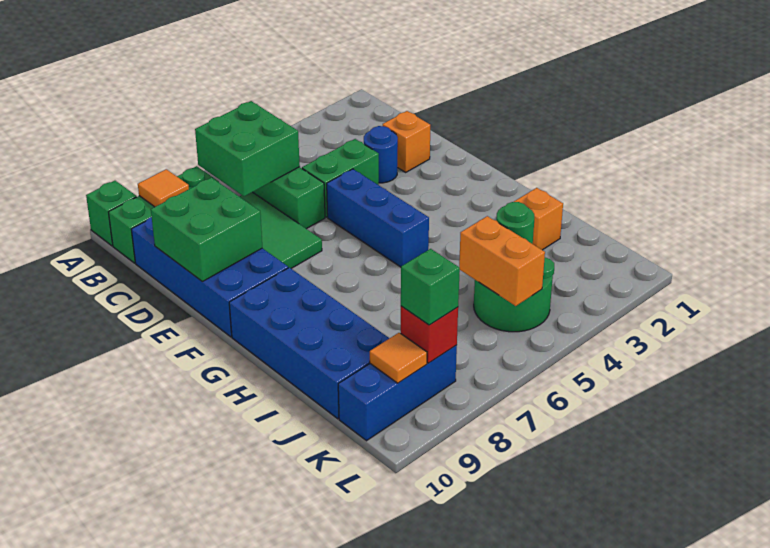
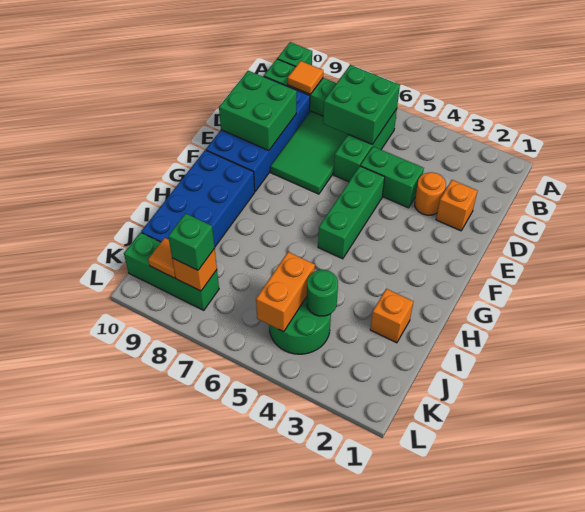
blue 1x1 round brick [364,126,398,183] -> orange 1x1 round brick [415,172,446,215]
blue 1x3 brick [327,169,429,267] -> green 1x3 brick [318,166,385,259]
blue 1x3 brick [338,345,457,441] -> green 1x3 brick [124,233,219,310]
red 1x1 brick [401,306,458,363] -> orange 1x1 brick [172,249,217,291]

